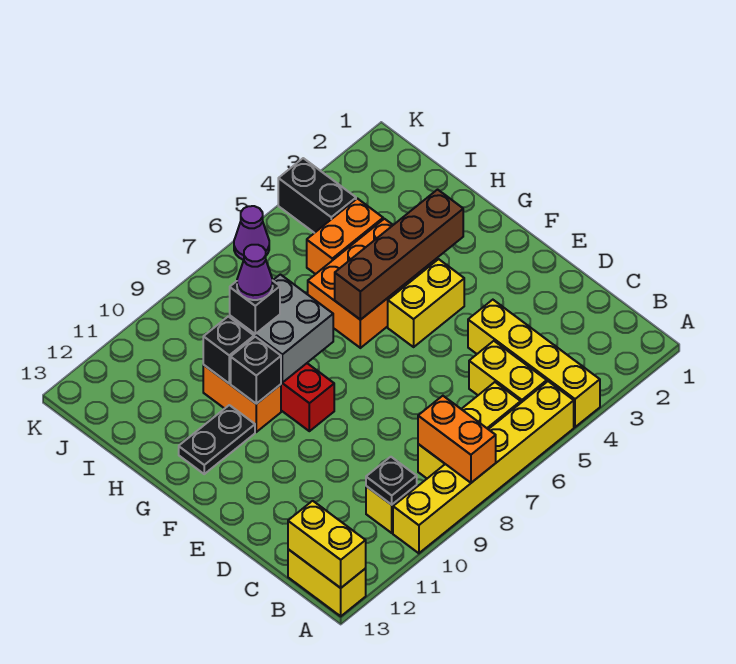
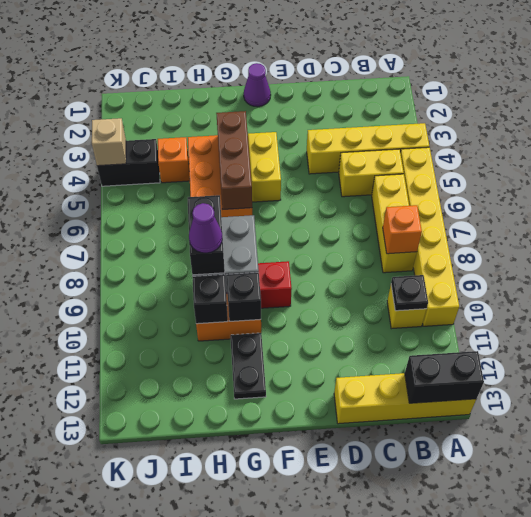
orange 1x2 brick [418,396,496,483] -> orange 1x1 brick [383,205,422,254]
yellow 1x2 brick [288,549,366,616] -> yellow 1x4 brick [334,373,476,424]
yellow 1x2 brick [288,501,366,588] -> black 1x2 brick [405,351,484,403]
brown 1x4 brick [335,190,463,320] -> brown 1x3 brick [216,111,252,210]
black 1x1 brick [230,280,280,334] -> black 1x2 brick [188,195,225,275]
orange 1x2 brick [307,199,383,274] -> orange 1x1 brick [158,137,190,183]
none -> tan 1x1 brick [92,118,126,166]
purple 1x1 cone [234,206,269,260] -> purple 1x1 cone moved to [244,63,271,107]

